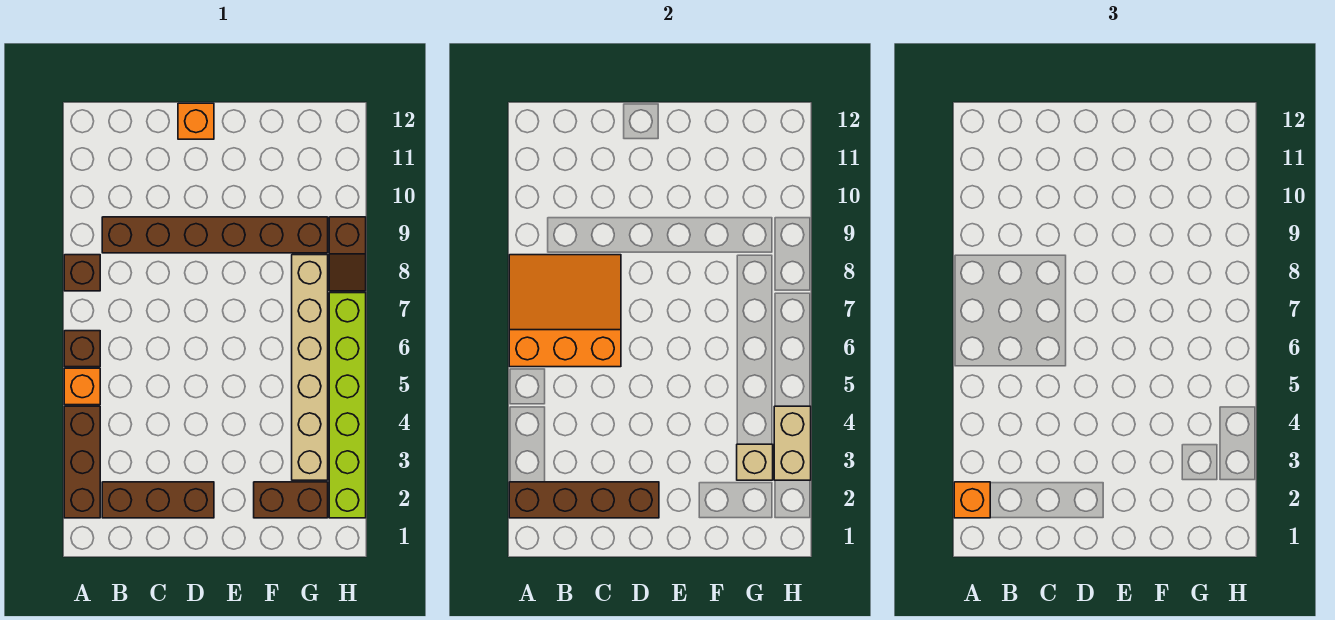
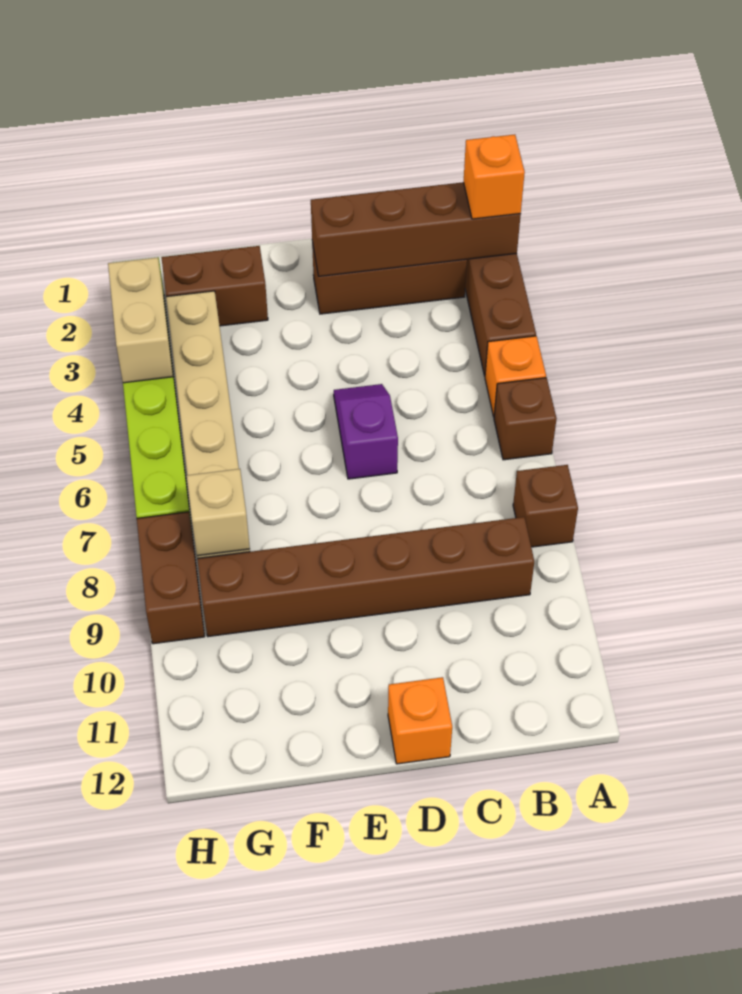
orange 3x3 slope [509,255,621,367] -> none
none -> purple 1x2 slope [334,384,398,479]
tan 1x1 brick [737,444,773,480] -> tan 1x1 brick moved to [187,469,250,556]
brown 1x2 slope [329,217,366,291] -> brown 1x2 brick [137,512,205,644]

